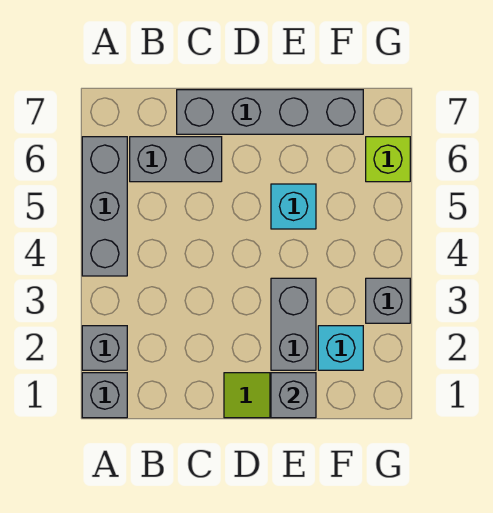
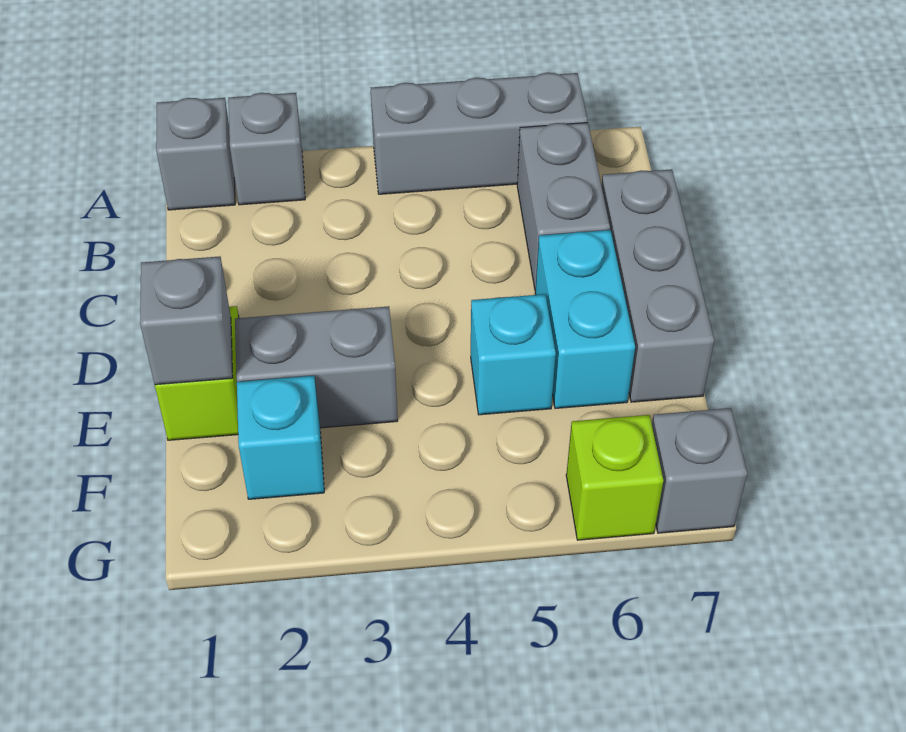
grey 1x4 brick [177,90,363,134] -> grey 1x3 brick [601,169,714,402]
none -> cyan 1x2 brick [535,230,635,408]
grey 1x1 brick [366,278,410,323] -> grey 1x1 brick moved to [652,408,747,533]

